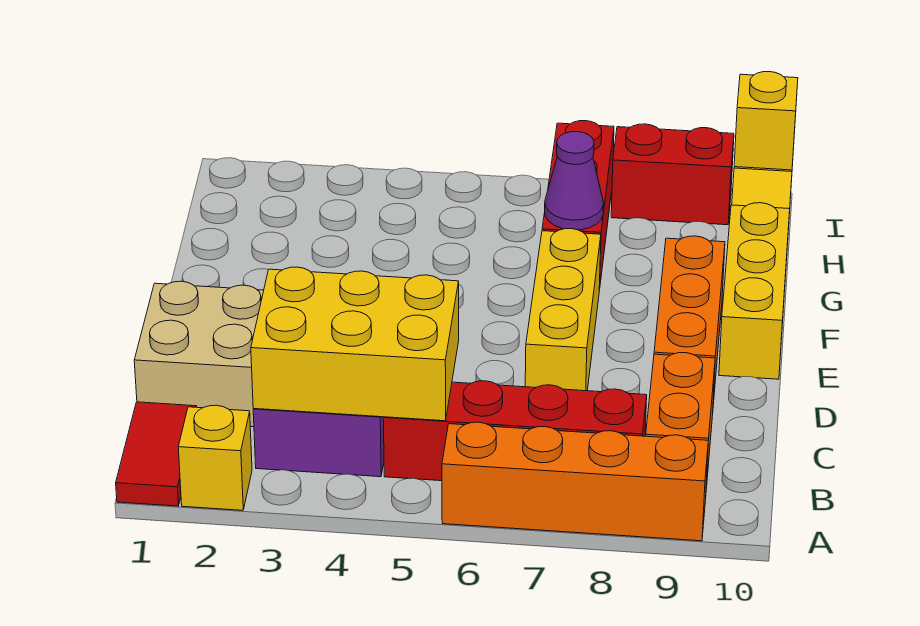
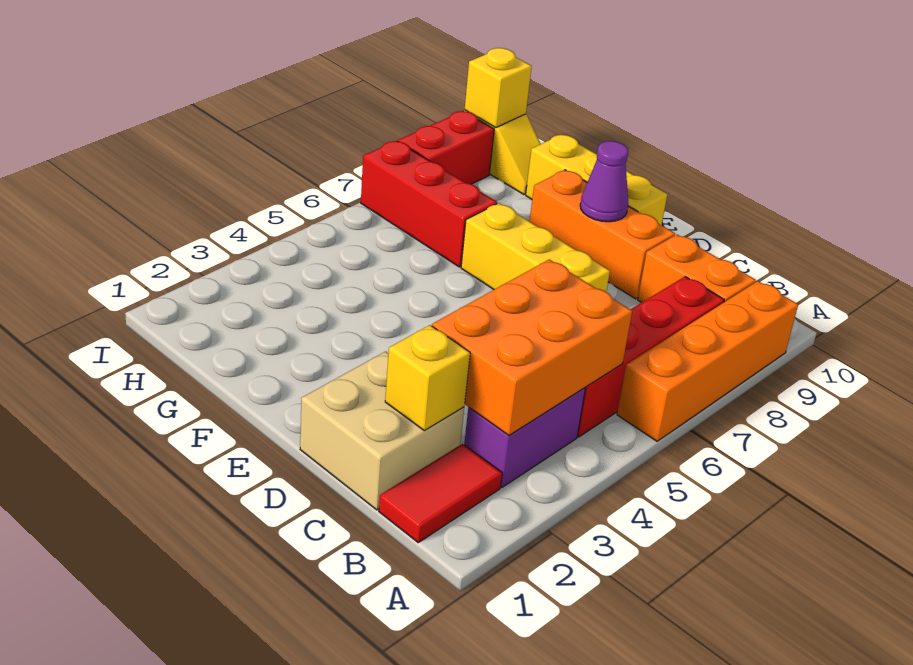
red 1x2 tile [116,402,197,506] -> red 1x2 tile turned to [379,444,502,543]
yellow 1x1 brick [178,405,252,510] -> yellow 1x1 brick moved to [385,325,470,431]
yellow 2x3 brick [251,267,459,421] -> orange 2x3 brick [432,259,632,435]
purple 1x1 cone [545,132,603,230] -> purple 1x1 cone moved to [580,141,628,222]

